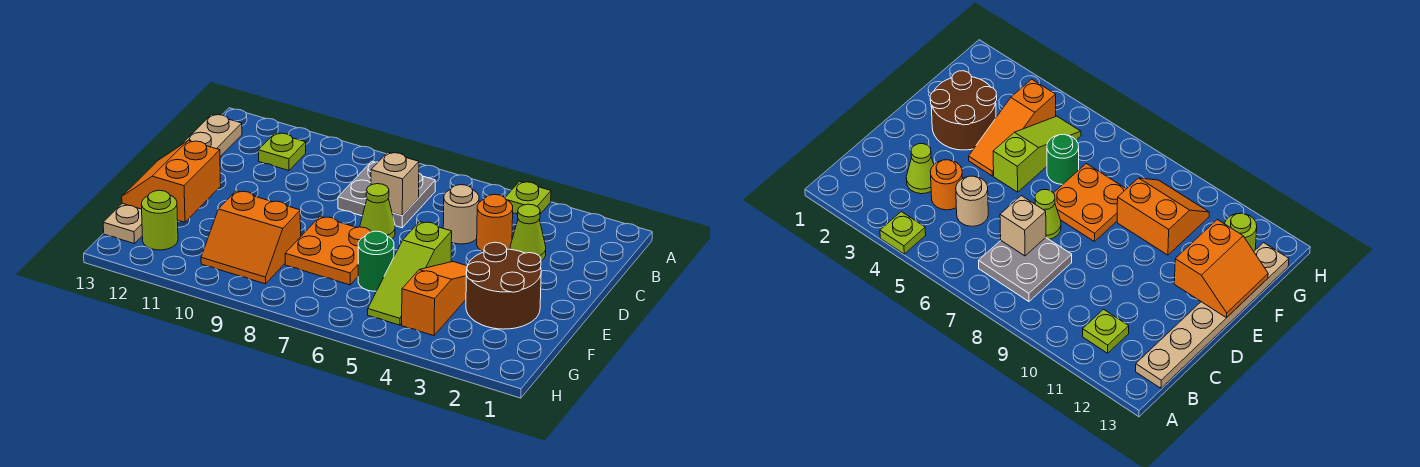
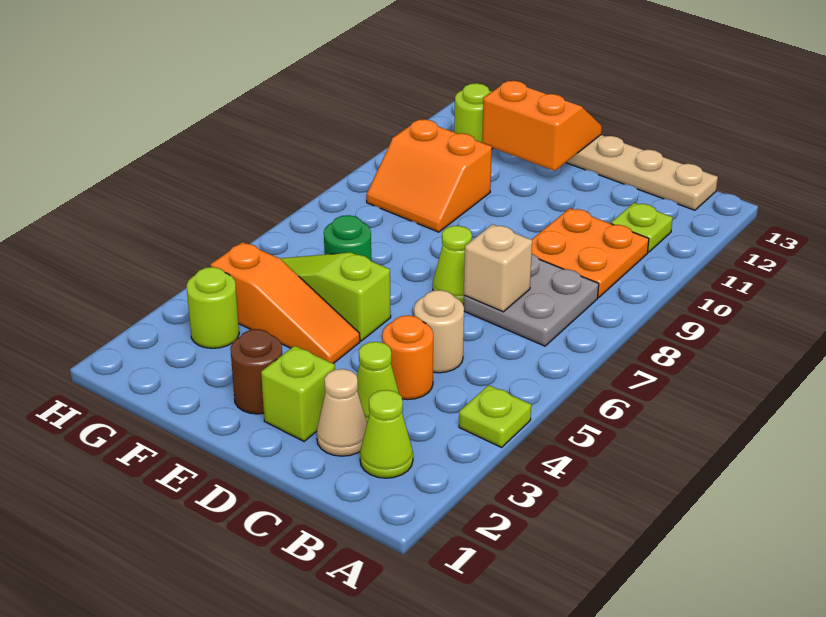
none -> lime 1x1 cone [360,390,413,478]
none -> tan 1x1 cone [317,369,367,456]
none -> lime 1x1 brick [261,346,335,441]
brown 2x2 round brick [466,242,541,329] -> brown 1x1 round brick [230,329,282,414]
orange 2x2 plate [285,217,371,285] -> orange 2x2 plate moved to [532,208,649,298]
orange 2x2 slope [201,191,301,284] -> orange 2x2 slope turned to [366,119,492,232]
none -> lime 1x1 round brick [187,267,239,348]

